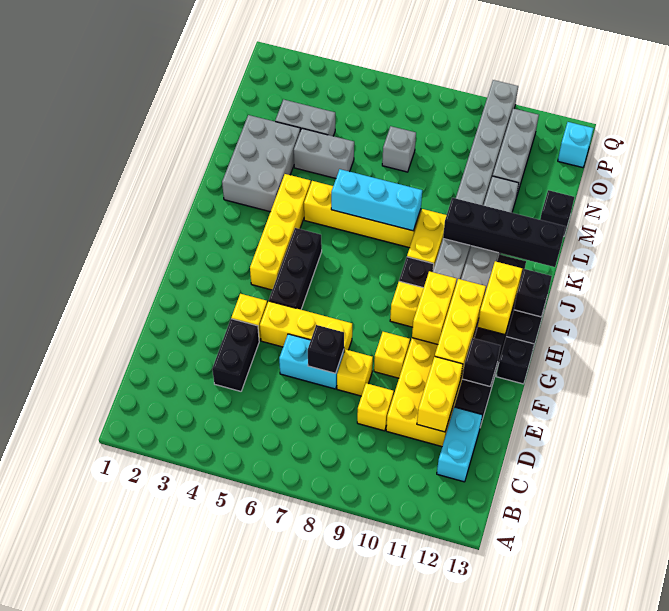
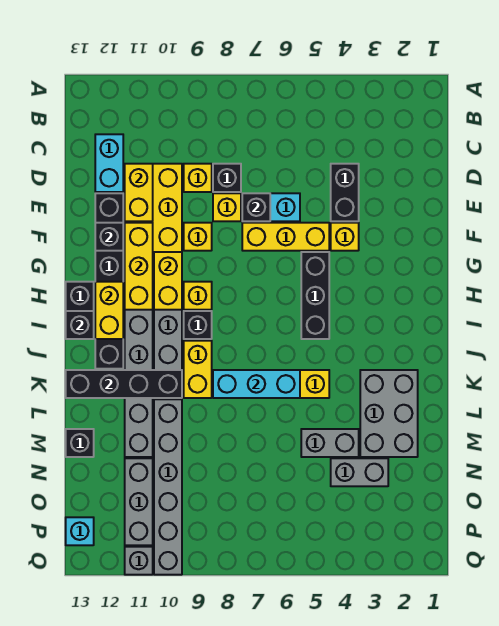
black 1x1 brick [496,337,534,384] -> black 1x1 brick moved to [213,164,241,192]
yellow 1x4 brick [250,174,311,290] -> none
grey 1x1 brick [382,126,416,172] -> grey 1x1 brick moved to [125,547,153,575]

